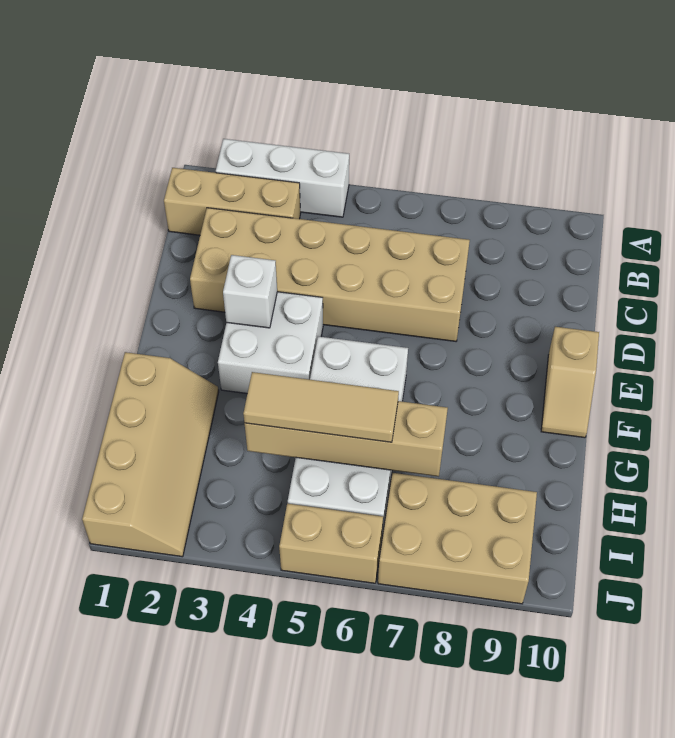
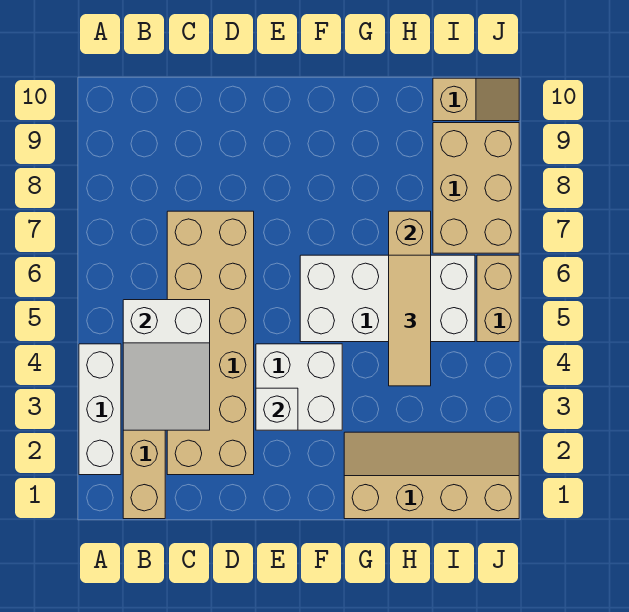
none -> white 2x3 slope [123,300,210,430]
tan 1x2 slope [541,327,599,438] -> tan 1x2 slope moved to [433,78,519,121]

